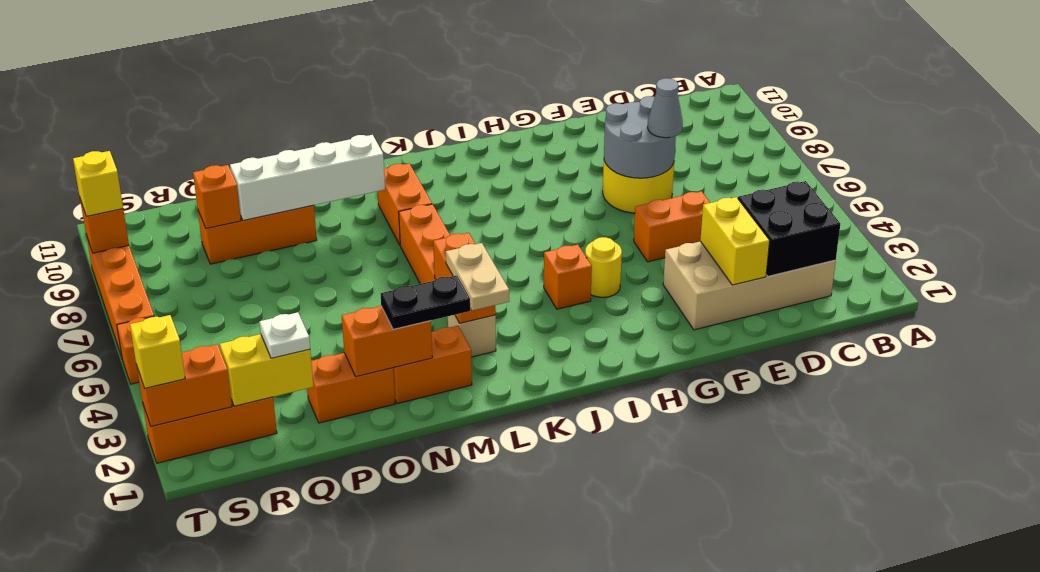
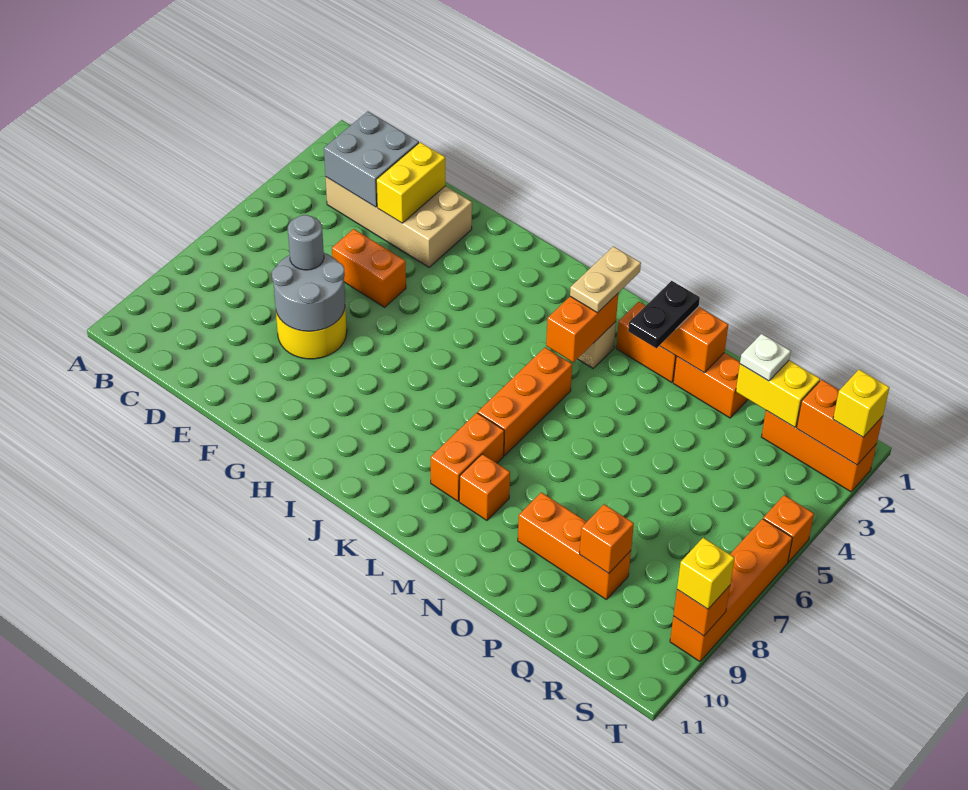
black 2x2 brick [738,181,840,276] -> grey 2x2 brick [324,112,419,207]
grey 1x1 cone [648,78,683,138] -> grey 1x1 round brick [288,215,324,270]
yellow 1x1 round brick [585,237,622,297] -> none
orange 1x1 brick [544,245,592,309] -> orange 1x1 brick moved to [459,454,510,520]
black 1x2 plate [381,276,470,329] -> black 1x2 plate turned to [628,281,700,348]
white 1x4 brick [230,135,385,220] -> none

